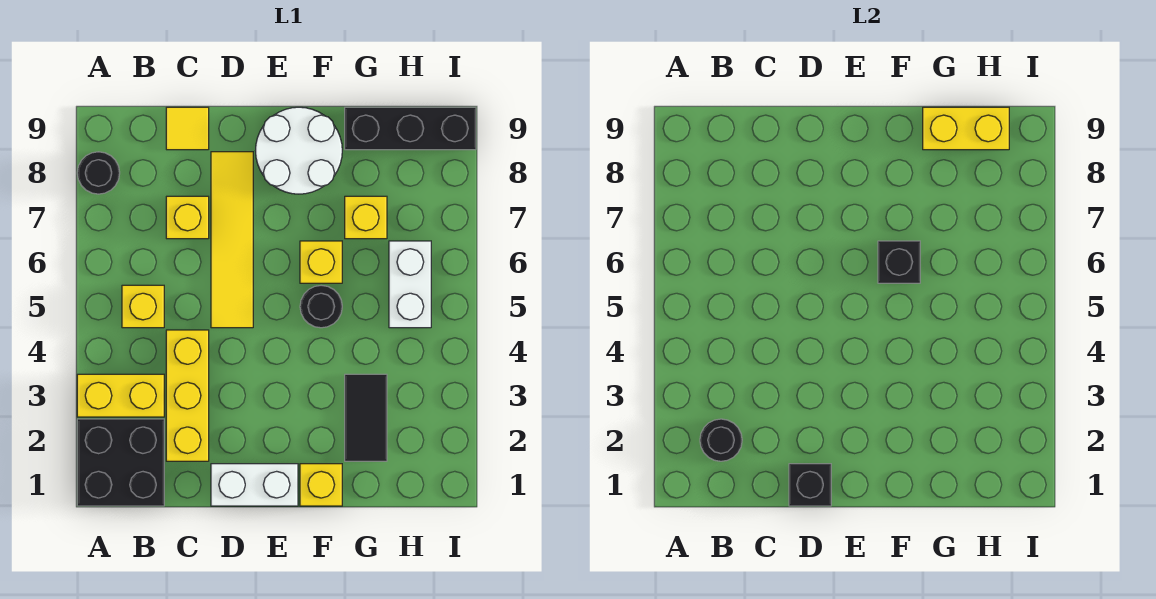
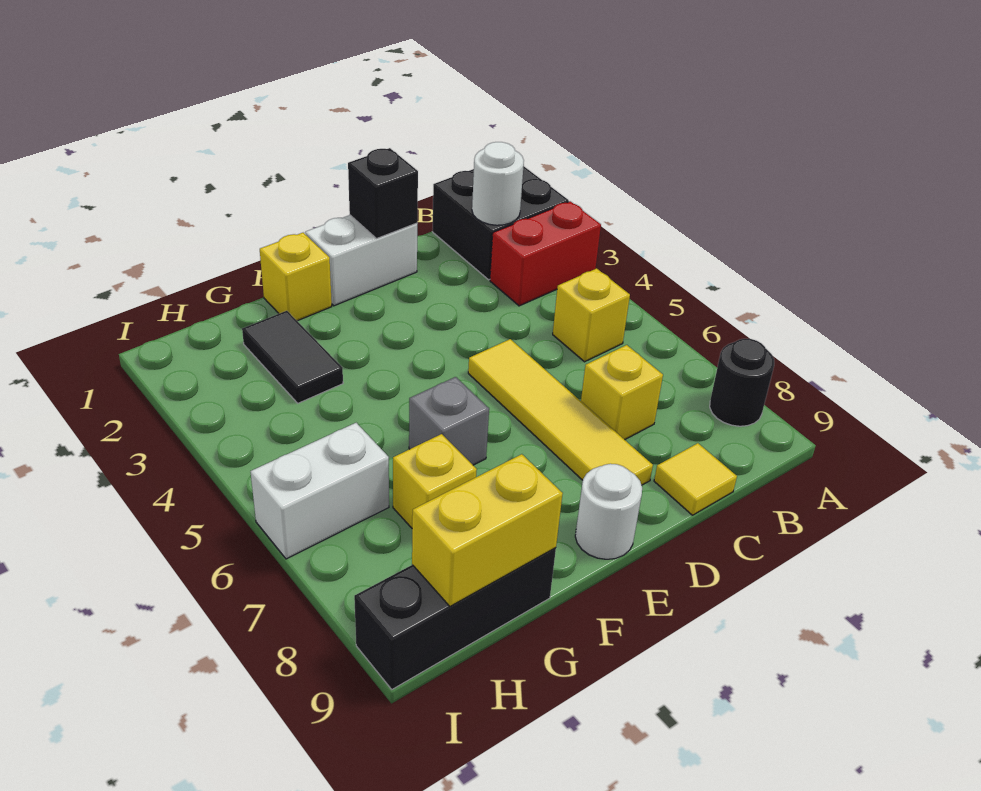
yellow 1x2 brick [77,374,164,417] -> red 1x2 brick [490,201,601,306]
black 1x1 round brick [700,419,742,461] -> white 1x1 round brick [472,142,524,225]
yellow 1x3 brick [166,330,209,461] -> none
white 2x2 round brick [255,107,342,194] -> white 1x1 round brick [575,464,642,559]
black 1x1 round brick [300,285,342,328] -> none
yellow 1x1 brick [300,241,342,283] -> grey 1x1 brick [409,377,489,465]
black 1x1 brick [878,241,920,283] -> none
white 1x2 brick [389,241,431,328] -> white 1x2 brick turned to [250,423,389,559]

